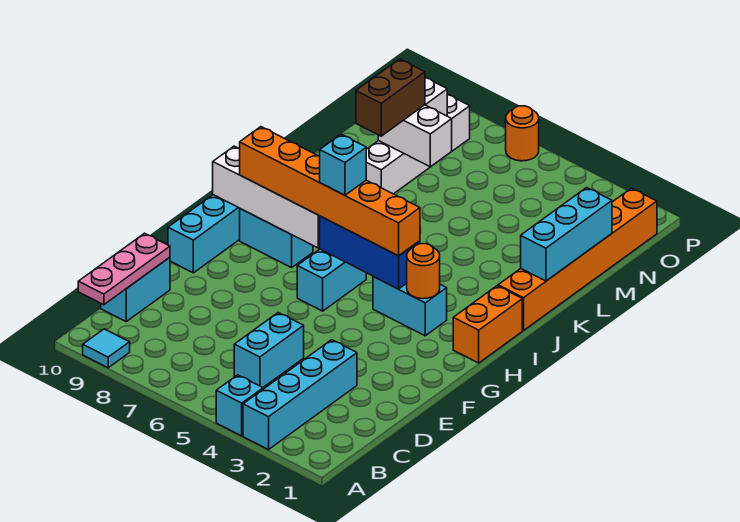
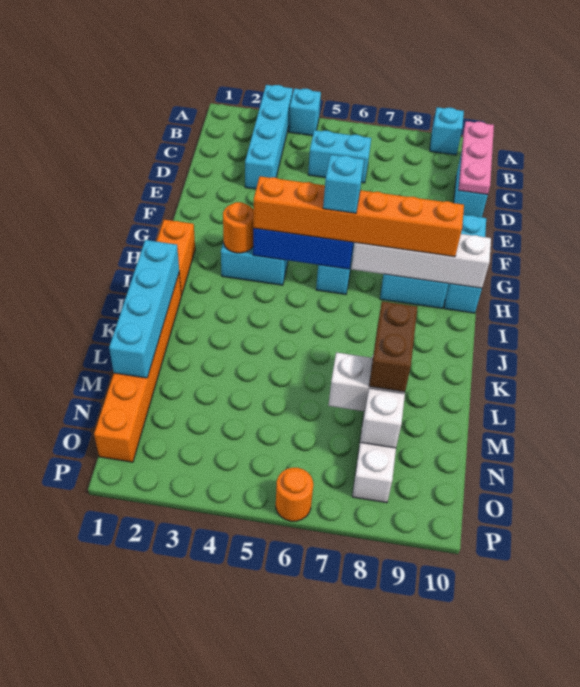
cyan 1x1 tile [83,329,130,368] -> cyan 1x1 brick [430,107,464,155]
cyan 1x2 brick [234,313,304,387] -> cyan 1x2 brick turned to [308,130,371,183]
cyan 1x3 brick [521,188,612,281] -> cyan 1x4 brick [109,240,179,378]

